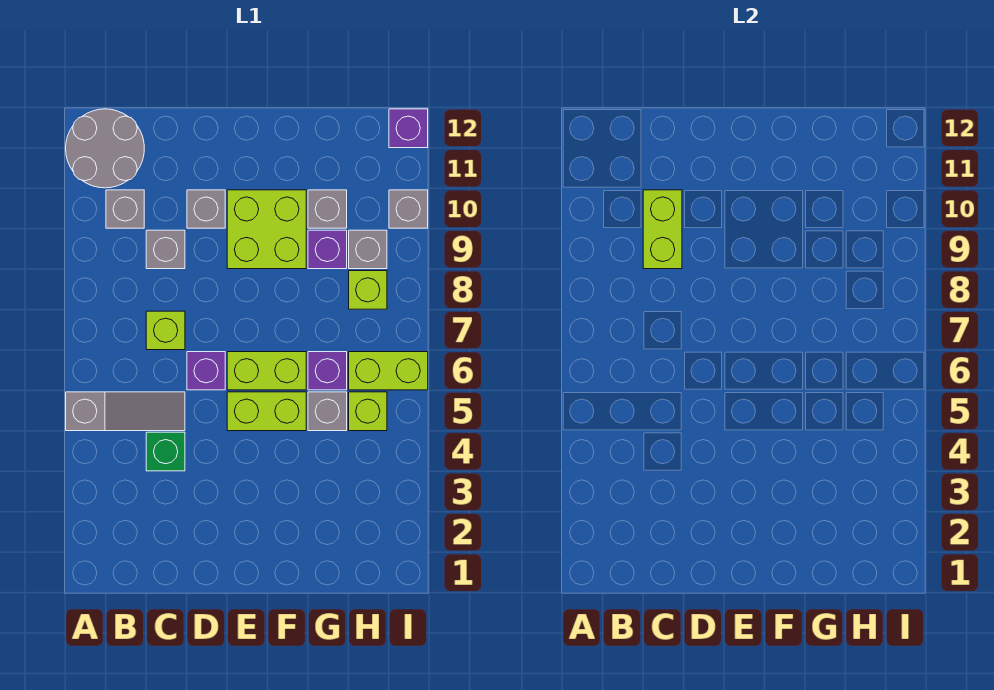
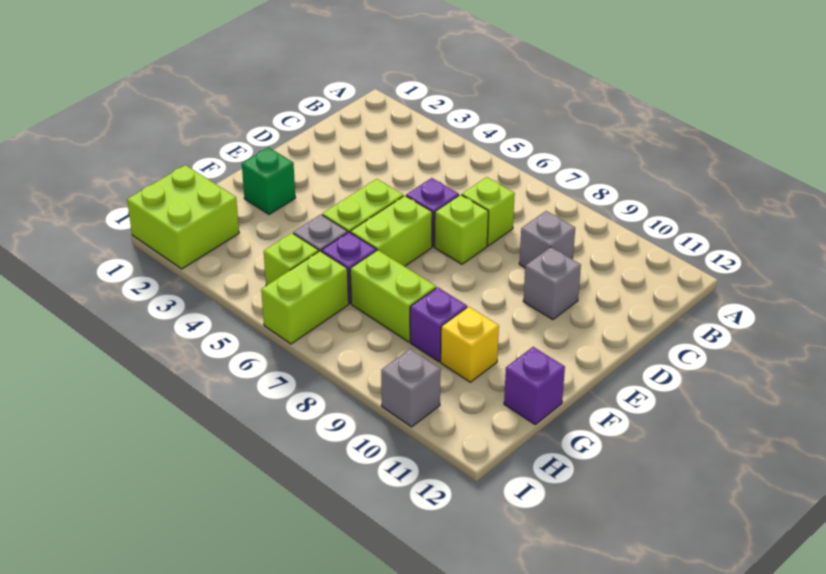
grey 1x3 slope [66,392,185,431] -> none
grey 2x2 round brick [66,109,144,188] -> none
grey 1x1 brick [106,190,144,228] -> none
green 1x1 brick [146,432,185,471] -> green 1x1 brick moved to [242,147,295,214]
lime 1x2 brick [643,190,682,269] -> lime 1x2 brick moved to [350,250,436,342]
lime 2x2 brick [227,190,306,269] -> lime 2x2 brick moved to [127,165,239,269]
grey 1x1 brick [308,190,347,228] -> yellow 1x1 brick [441,307,499,382]
lime 1x1 brick [349,271,387,309] -> lime 1x1 brick moved to [435,195,488,264]
grey 1x1 brick [349,230,387,269] -> none
purple 1x1 brick [389,109,428,148] -> purple 1x1 brick moved to [504,347,565,424]

